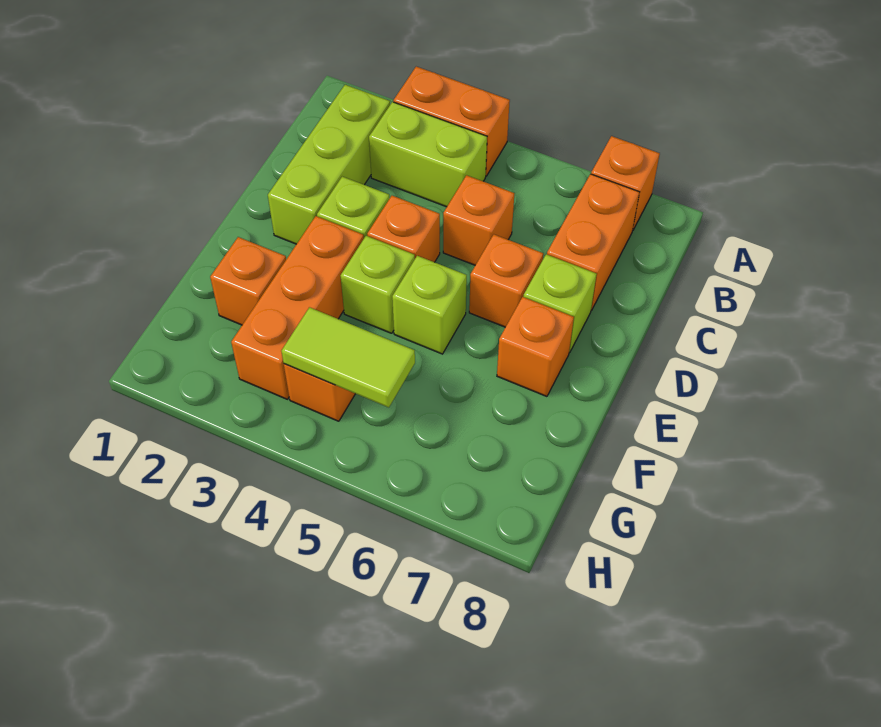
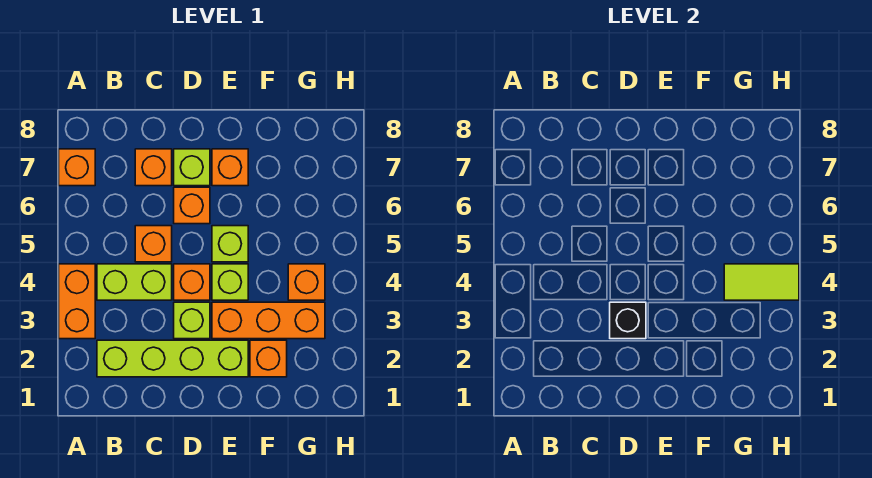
lime 1x3 brick [268,85,390,244] -> lime 1x4 brick [97,340,248,377]
lime 1x2 brick [369,102,487,207] -> lime 1x2 brick turned to [97,264,172,300]
orange 1x2 brick [547,174,639,310] -> orange 1x1 brick [135,149,172,186]
none -> black 1x1 brick [610,302,646,339]
lime 1x2 tile [281,307,415,407] -> lime 1x2 tile turned to [724,264,799,300]

